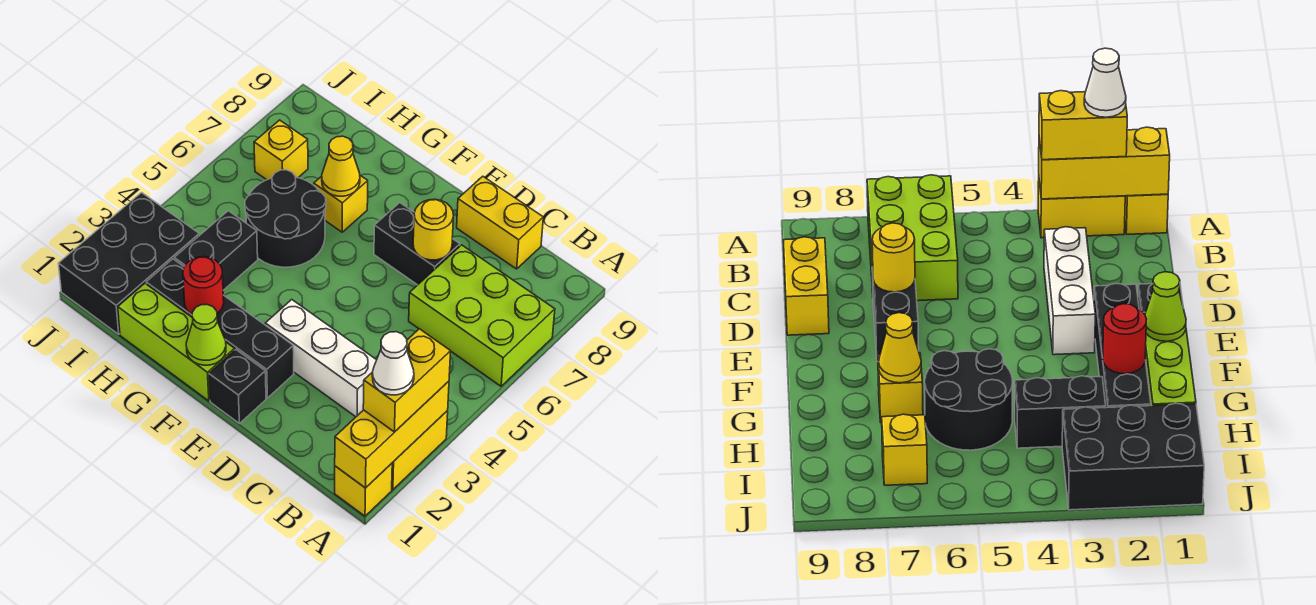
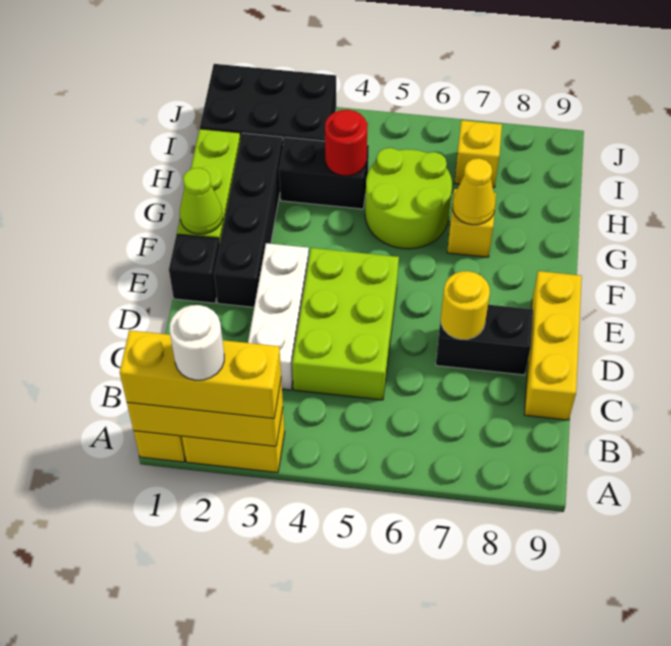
yellow 1x2 brick [363,329,451,432] -> yellow 1x3 brick [120,330,281,419]
white 1x1 cone [372,332,414,395] -> white 1x1 round brick [169,305,224,380]
lime 2x3 brick [409,245,555,386] -> lime 2x3 brick moved to [292,248,399,400]
yellow 1x2 brick [457,176,543,269] -> yellow 1x3 brick [524,271,582,420]
black 1x2 brick [374,203,460,285] -> black 1x2 brick turned to [436,301,533,375]
red 1x1 round brick [183,257,224,314] -> red 1x1 round brick moved to [325,110,367,176]
black 2x2 round brick [245,170,326,267] -> lime 2x2 round brick [365,148,452,249]

